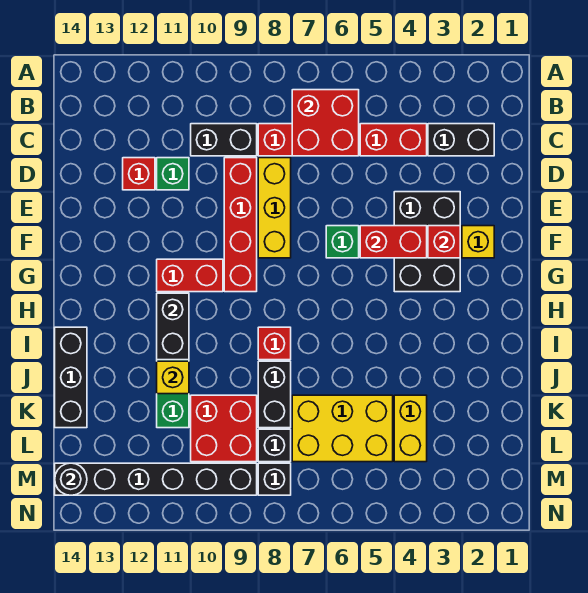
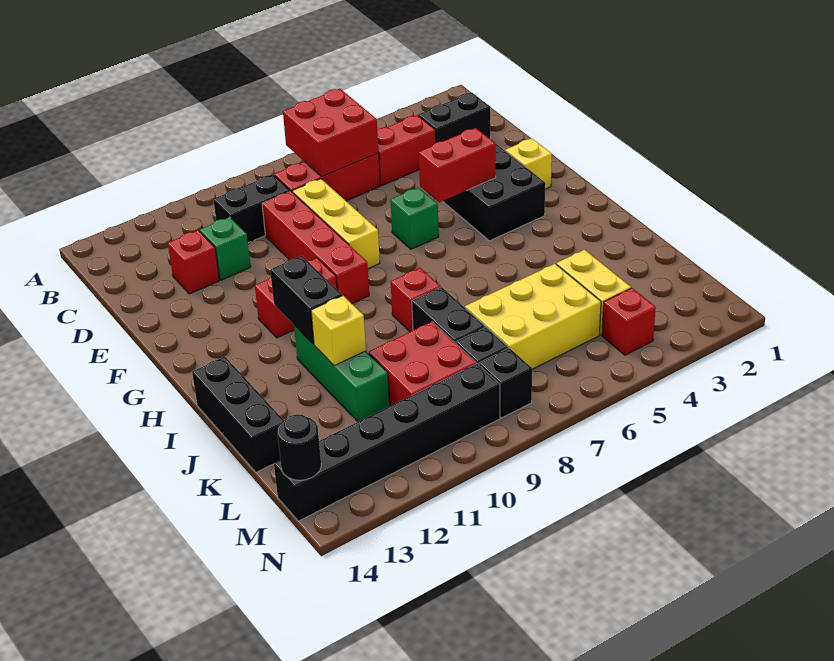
red 1x1 brick [428,226,460,258] -> red 1x1 brick moved to [602,288,656,355]

